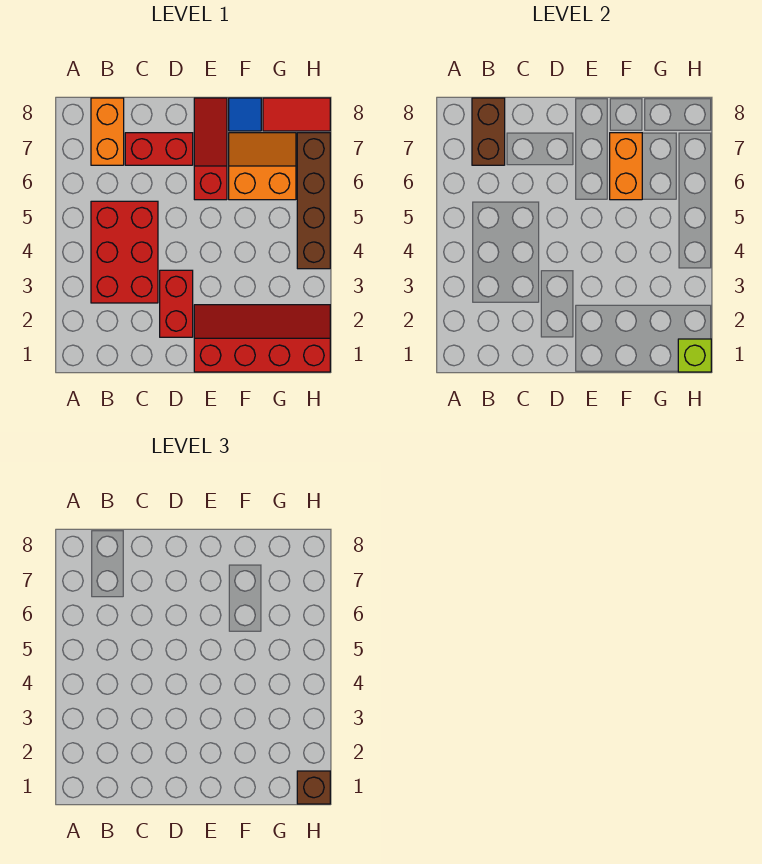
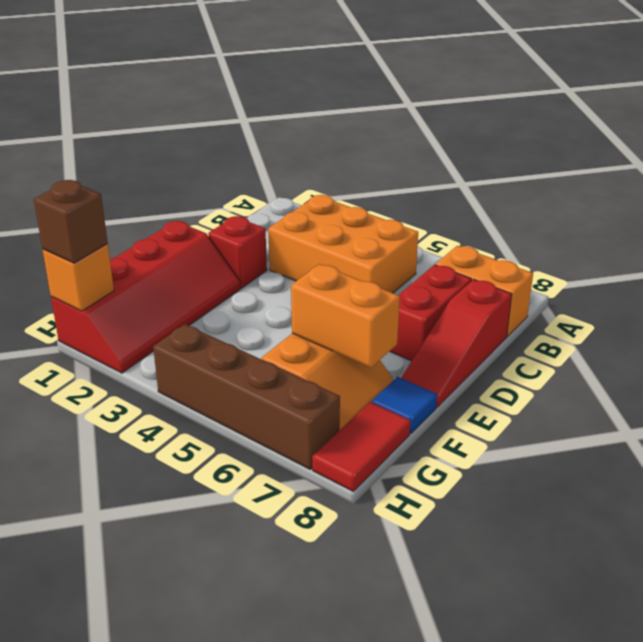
red 2x3 brick [91,201,158,303] -> orange 2x3 brick [268,195,418,293]
brown 1x2 brick [472,98,505,165] -> none
red 1x2 brick [160,270,193,337] -> red 1x1 brick [208,216,267,288]
red 1x3 slope [194,98,227,200] -> red 1x3 slope turned to [401,279,512,407]
lime 1x1 brick [678,339,711,372] -> orange 1x1 brick [43,244,114,311]

